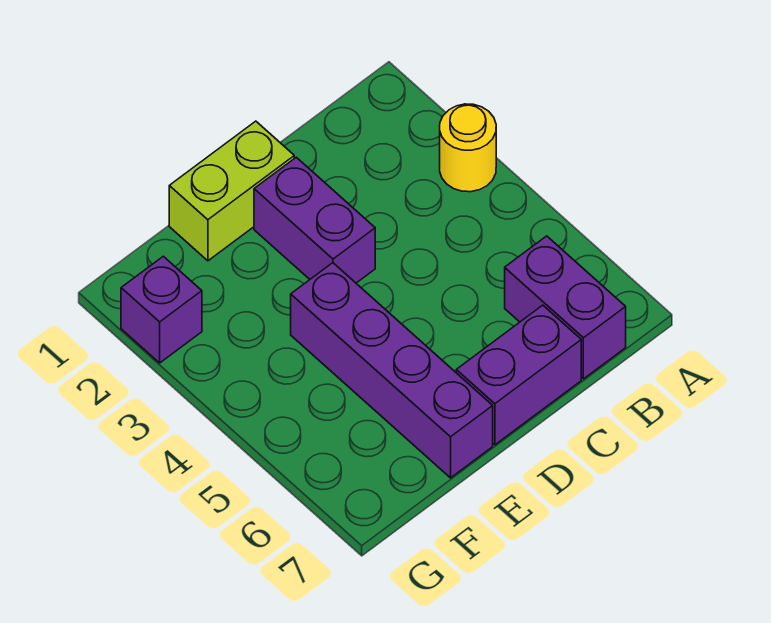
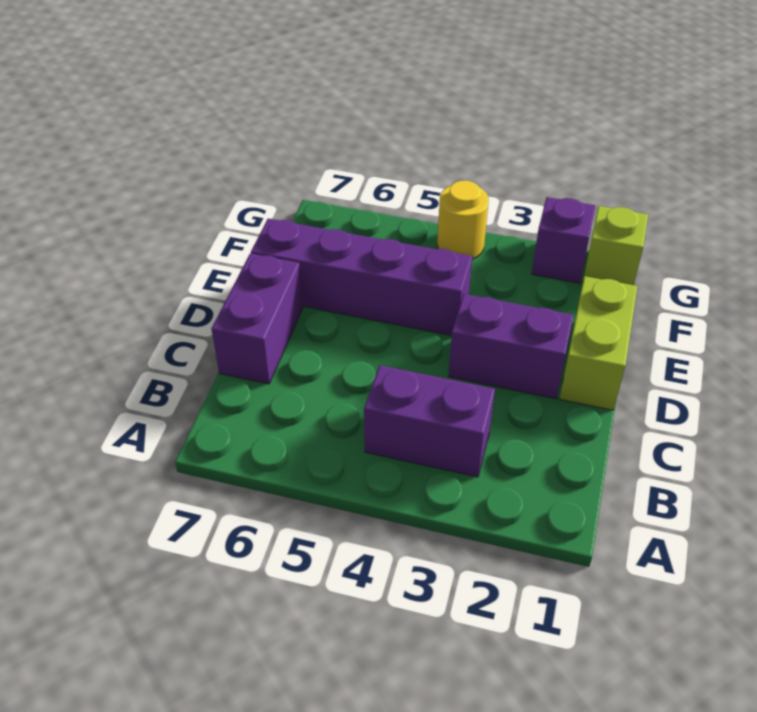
yellow 1x1 round brick [440,104,496,192] -> yellow 1x1 round brick moved to [437,181,489,259]
purple 1x2 brick [505,236,626,379] -> purple 1x2 brick moved to [364,365,495,477]
none -> lime 1x1 brick [584,206,648,285]

